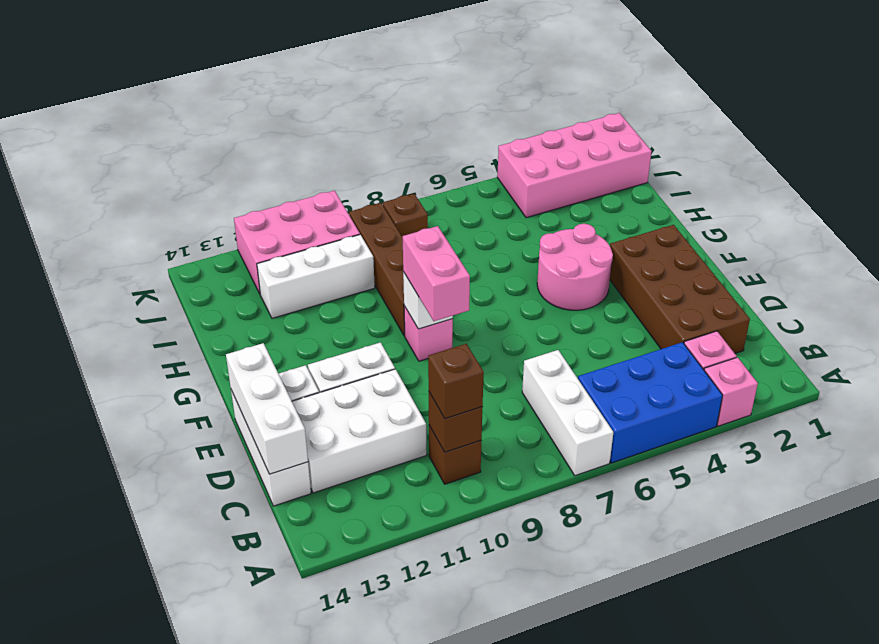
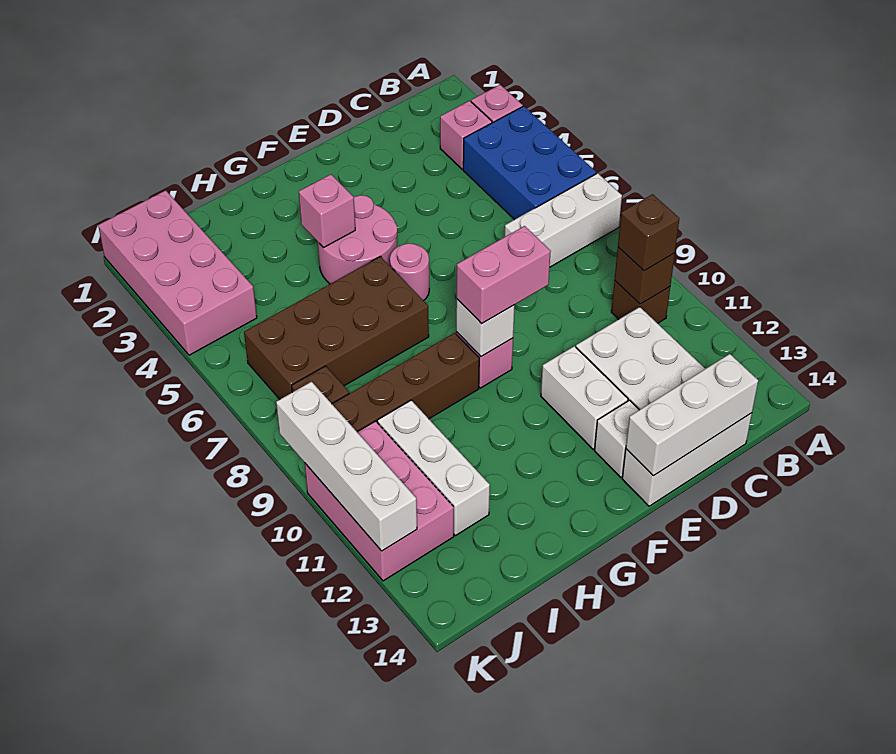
brown 2x4 brick [610,225,750,353] -> brown 2x4 brick moved to [244,256,429,399]
none -> pink 1x1 round brick [390,243,429,301]
none -> pink 1x1 brick [299,174,355,248]
none -> white 1x4 brick [276,382,417,551]

